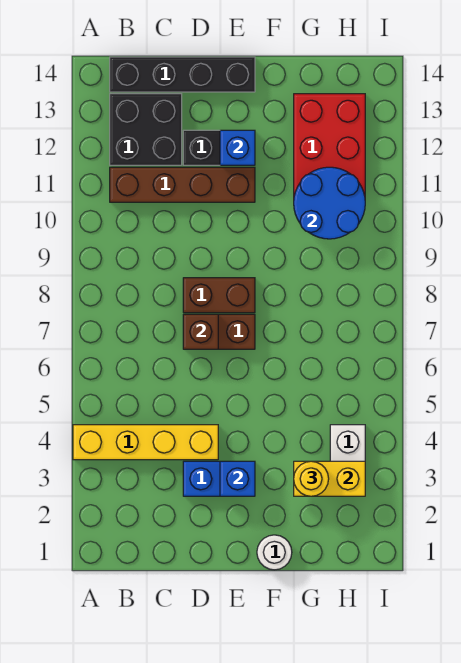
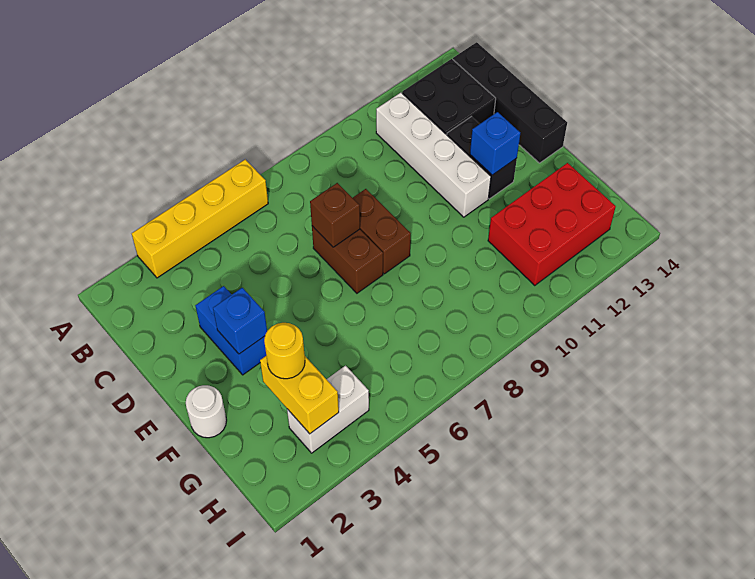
yellow 1x4 brick [73,425,218,460] -> yellow 1x4 brick turned to [132,159,268,278]
brown 1x4 brick [110,167,255,202] -> white 1x4 brick [376,93,491,217]
blue 2x2 round brick [294,167,365,239] -> none

